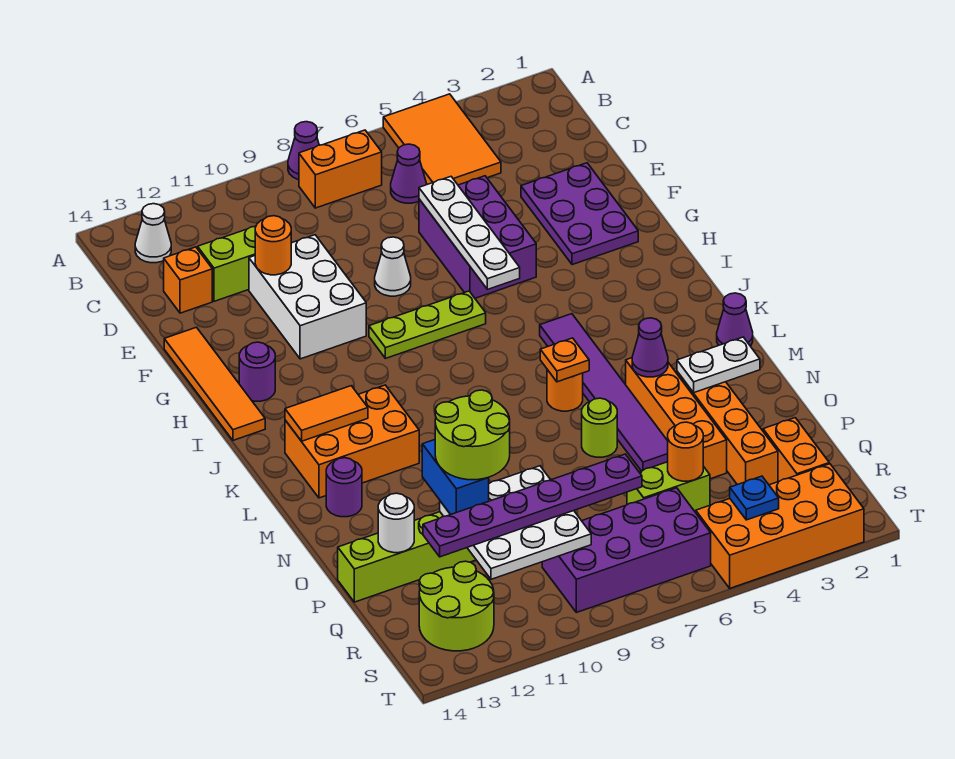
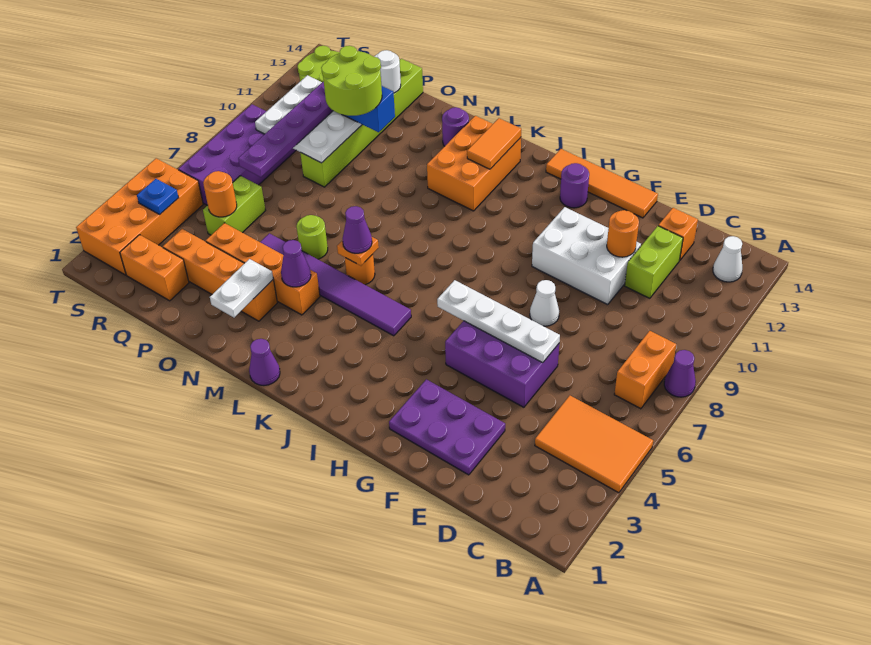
purple 1x1 cone [391,144,427,203] -> purple 1x1 cone moved to [343,206,372,253]
lime 1x3 plate [369,291,486,358] -> none

